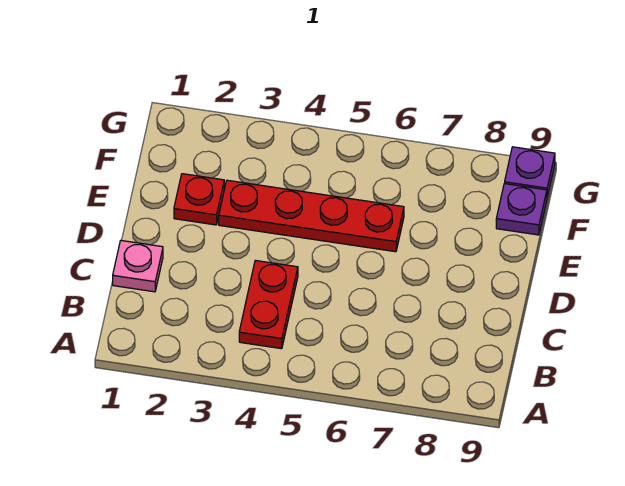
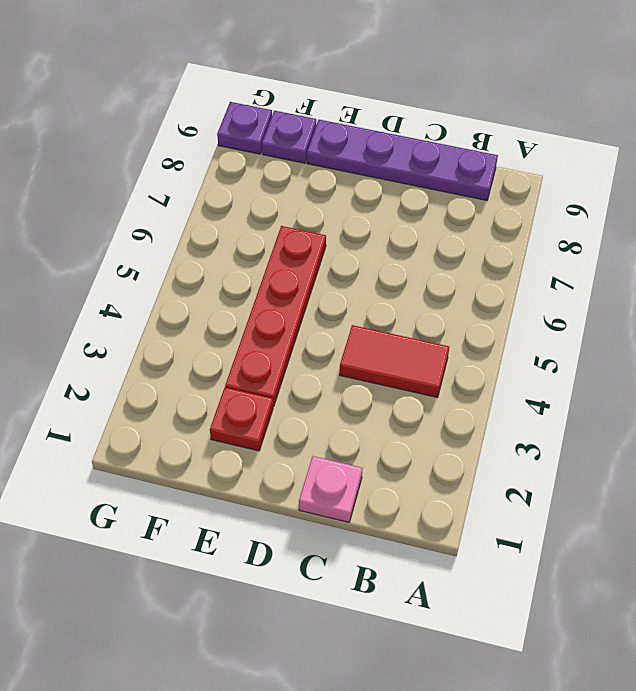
red 1x2 plate [239,260,298,349] -> red 1x2 tile [340,325,449,397]
none -> purple 1x4 plate [307,120,498,200]

